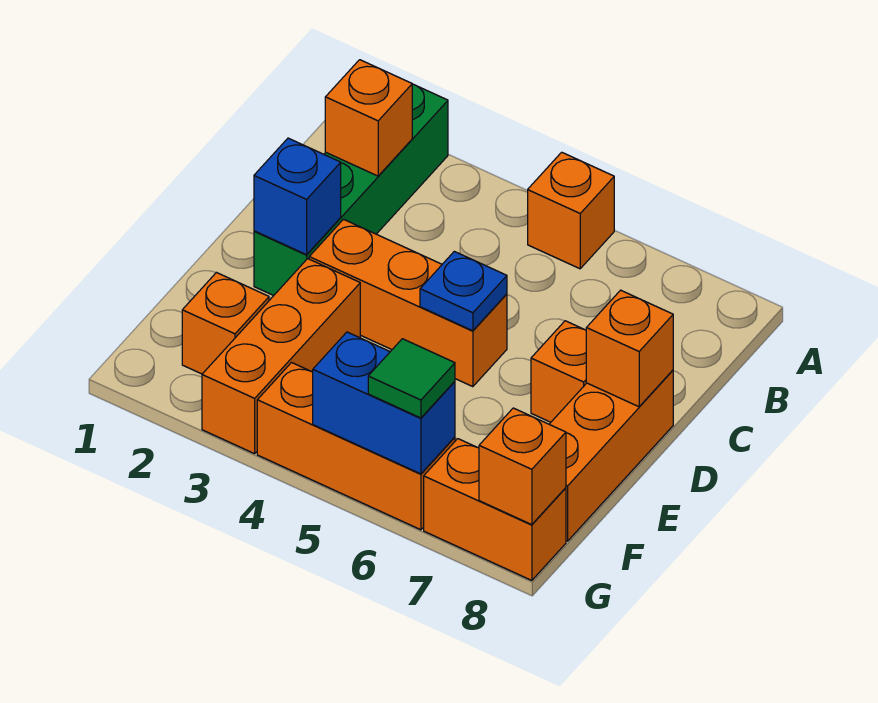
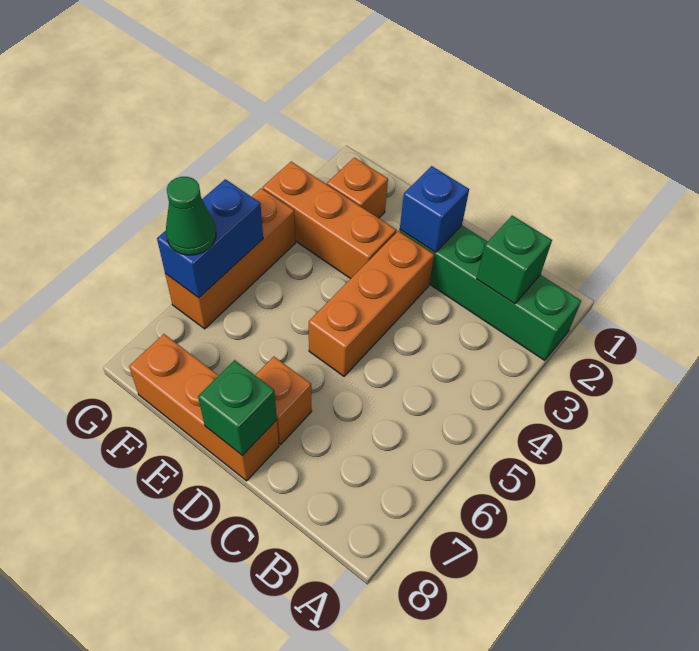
orange 1x1 brick [528,152,614,269] -> none
orange 1x1 brick [325,60,412,176] -> green 1x1 brick [477,216,552,304]
blue 1x1 plate [420,251,507,331] -> none
orange 1x1 brick [586,290,673,407] -> green 1x1 brick [198,360,277,456]
green 1x1 tile [368,339,455,418] -> green 1x1 cone [166,177,216,255]
orange 1x2 brick [424,439,566,580] -> none
orange 1x1 brick [479,408,566,525] -> none

